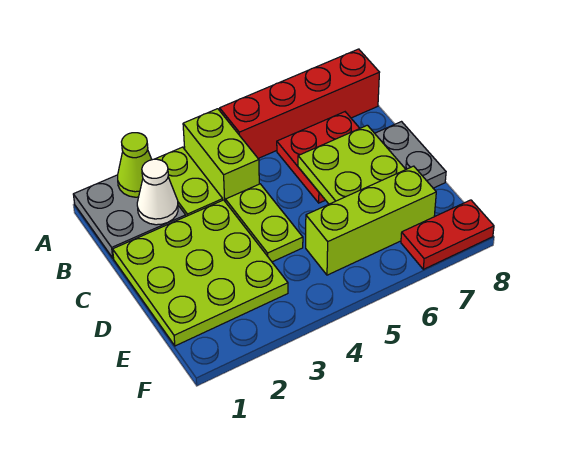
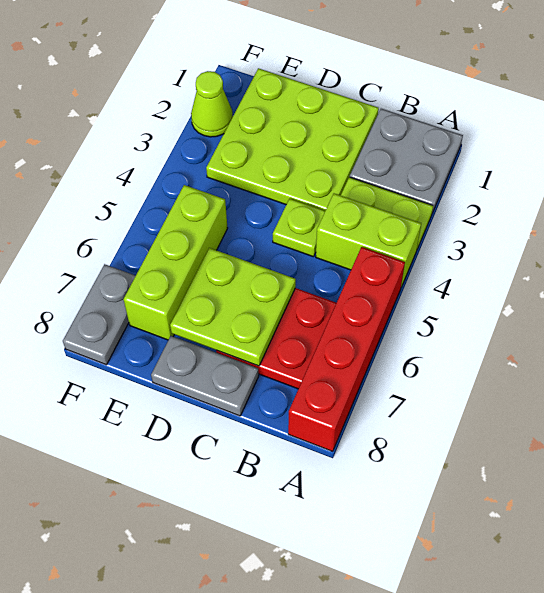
lime 1x1 cone [118,133,152,197] -> lime 1x1 cone moved to [191,71,233,137]
white 1x1 cone [137,159,178,225] -> none
lime 1x2 plate [226,184,303,262] -> lime 1x1 plate [273,199,325,257]
red 1x2 plate [401,200,494,269] -> grey 1x2 plate [63,264,135,365]

